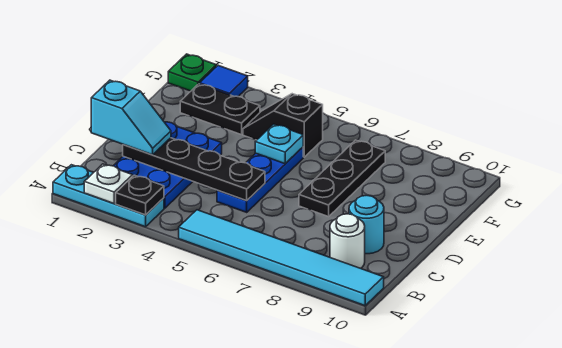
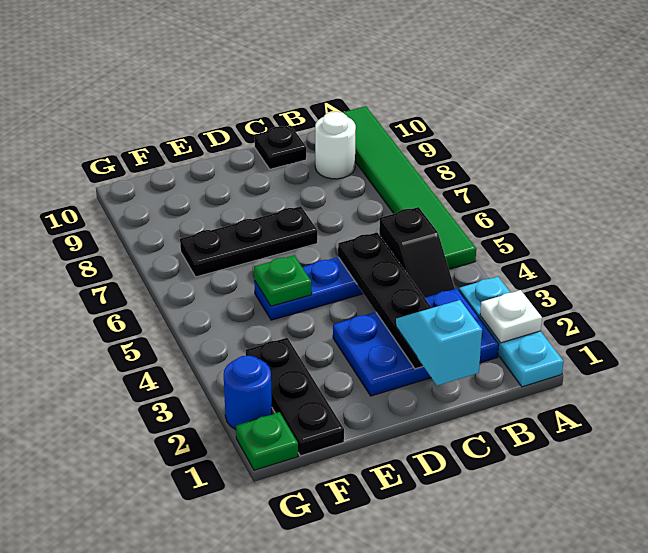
black 1x1 plate [116,175,164,215] -> black 1x1 plate moved to [254,125,306,169]
cyan 1x6 tile [179,210,384,306] -> green 1x6 tile [342,106,476,269]
cyan 1x1 round brick [349,195,384,254] -> none
cyan 1x1 plate [255,124,303,164] -> green 1x1 plate [254,255,312,306]
black 1x2 plate [180,84,260,135] -> black 1x3 plate [246,338,344,456]
black 1x2 slope [243,94,323,157] -> black 1x2 slope moved to [379,207,455,298]
blue 1x1 tile [200,65,248,97] -> blue 1x1 round brick [224,356,272,429]

